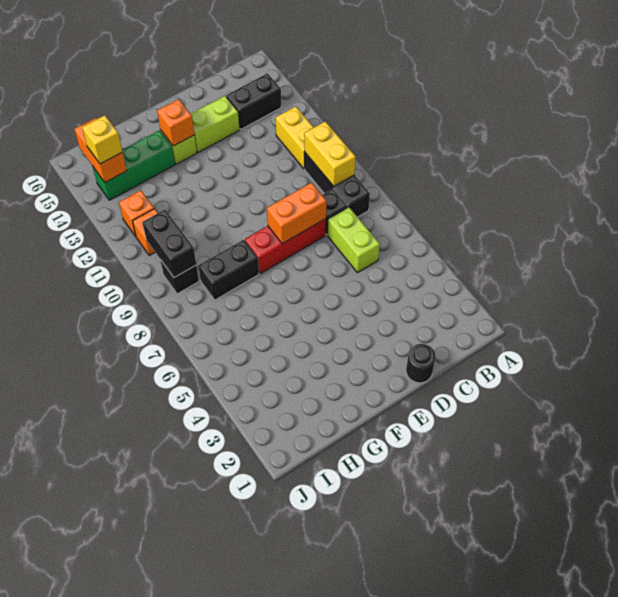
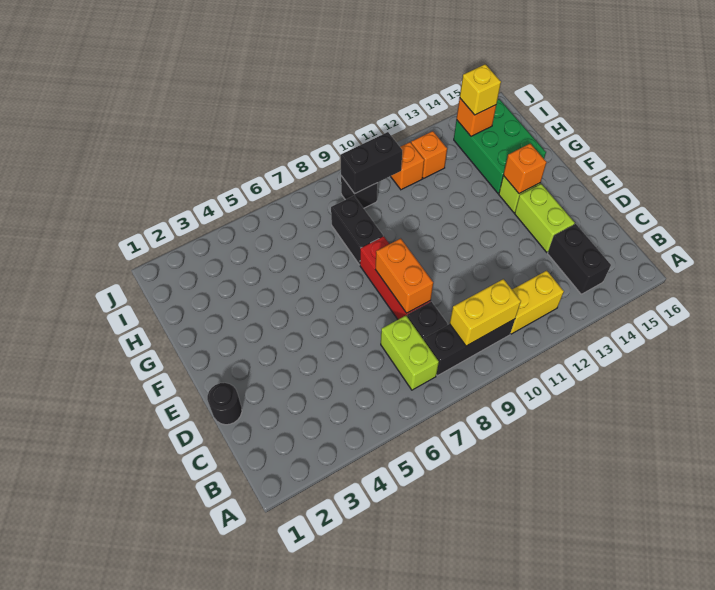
lime 1x2 brick [327,207,380,273] -> lime 1x2 brick turned to [381,316,439,390]
green 1x3 brick [93,131,175,200] -> green 2x3 brick [454,99,546,193]
orange 1x2 brick [74,118,127,182] -> orange 1x1 brick [457,99,496,136]

